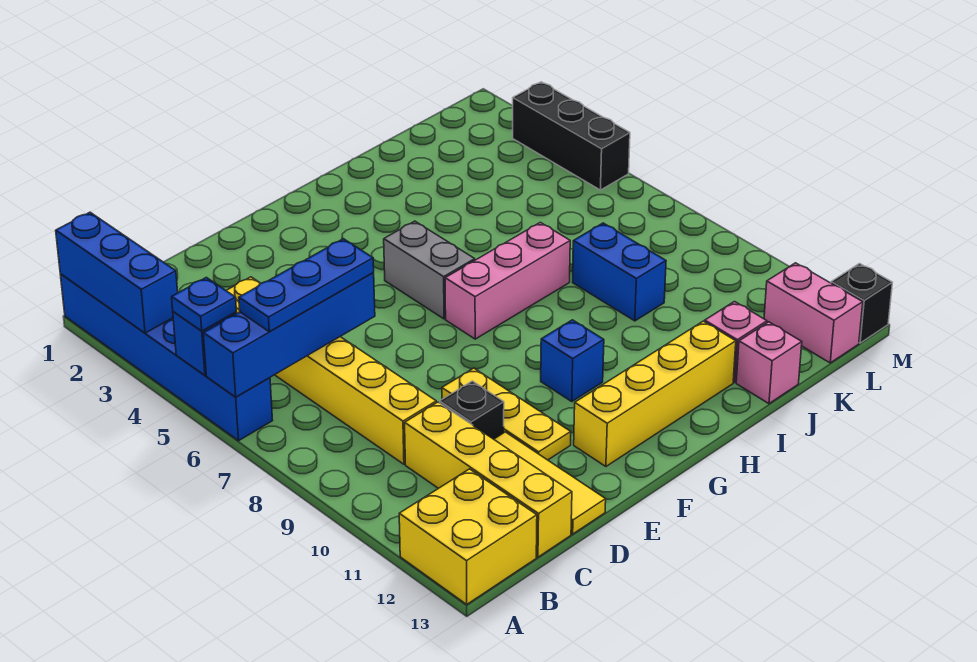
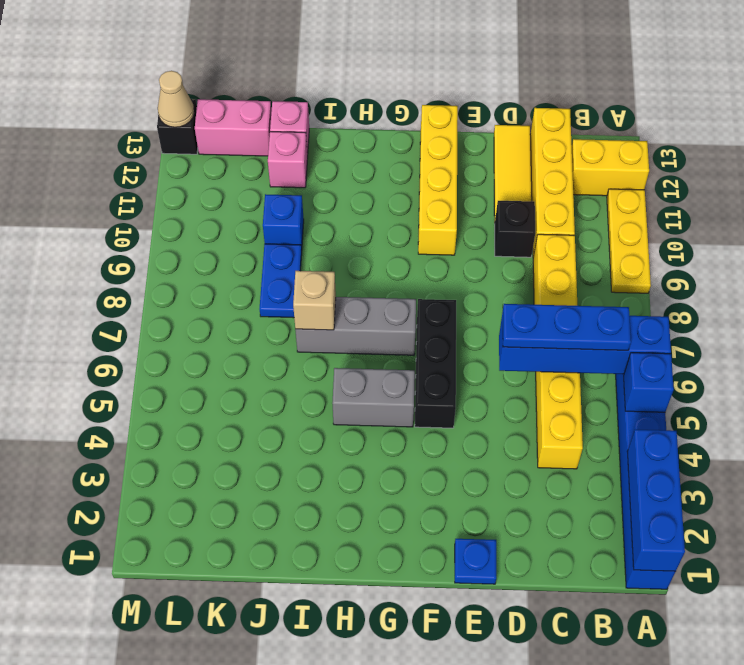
blue 1x1 plate [172,277,236,331] -> blue 1x1 plate moved to [455,539,496,584]
yellow 2x2 brick [399,469,537,604] -> yellow 1x2 brick [572,139,649,196]
yellow 1x3 plate [442,368,571,460] -> yellow 1x3 plate moved to [607,189,651,293]
yellow 1x4 brick [574,321,736,466] -> yellow 1x4 brick turned to [418,105,458,255]
grey 1x2 brick [384,221,475,319] -> grey 1x2 brick turned to [333,368,415,427]
pink 1x3 brick [445,222,570,339] -> grey 1x3 brick [295,297,416,355]
blue 1x1 brick [541,320,604,401] -> blue 1x1 brick moved to [263,194,304,250]
none -> tan 1x1 brick [293,271,336,330]
blue 1x2 brick [573,223,666,321] -> blue 1x2 plate [260,244,302,318]
pink 1x2 brick [764,263,863,363] -> pink 1x2 brick turned to [195,99,271,156]
black 1x3 brick [513,82,630,190] -> black 1x3 brick moved to [415,299,456,428]
none -> tan 1x1 cone [158,71,194,127]

